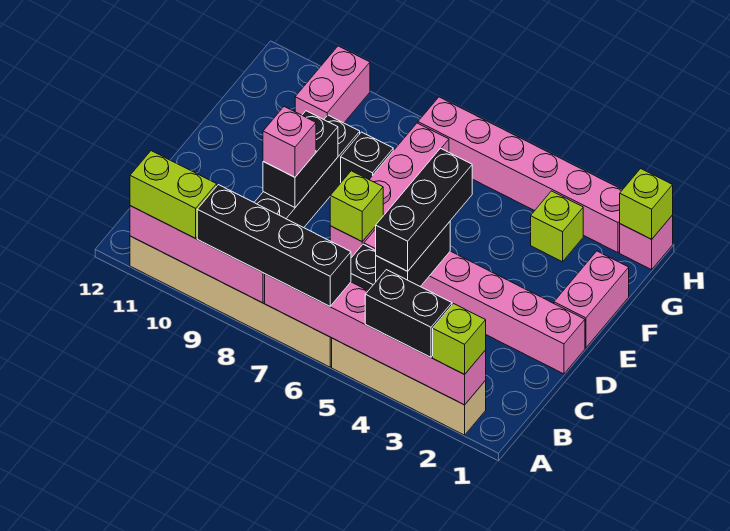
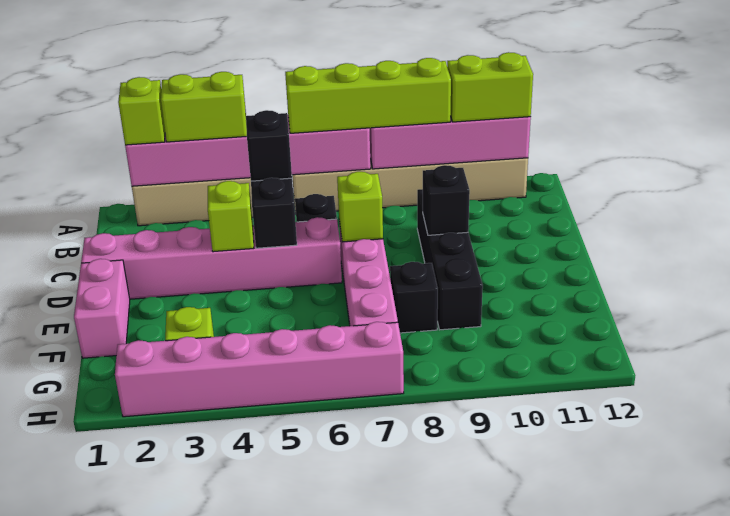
black 1x2 brick [365,270,452,357] -> lime 1x2 brick [161,72,247,142]
black 1x4 brick [197,185,351,306] -> lime 1x4 brick [285,58,451,133]
black 1x3 brick [376,148,472,271] -> black 1x1 brick [246,110,292,181]
black 1x2 brick [263,111,338,207] -> black 1x1 brick [423,165,470,235]
pink 1x1 brick [263,107,316,177] -> none
pink 1x2 brick [295,46,370,123] -> none
pink 1x1 brick [620,215,673,270] -> none
lime 1x1 brick [620,169,673,239] -> lime 1x1 brick moved to [208,181,254,252]

